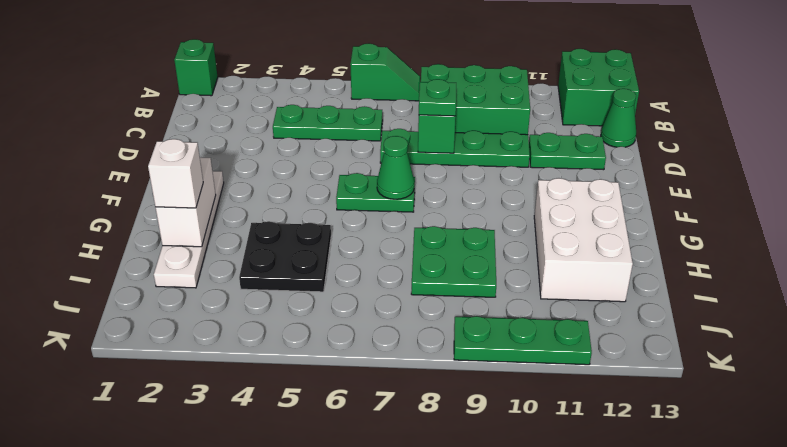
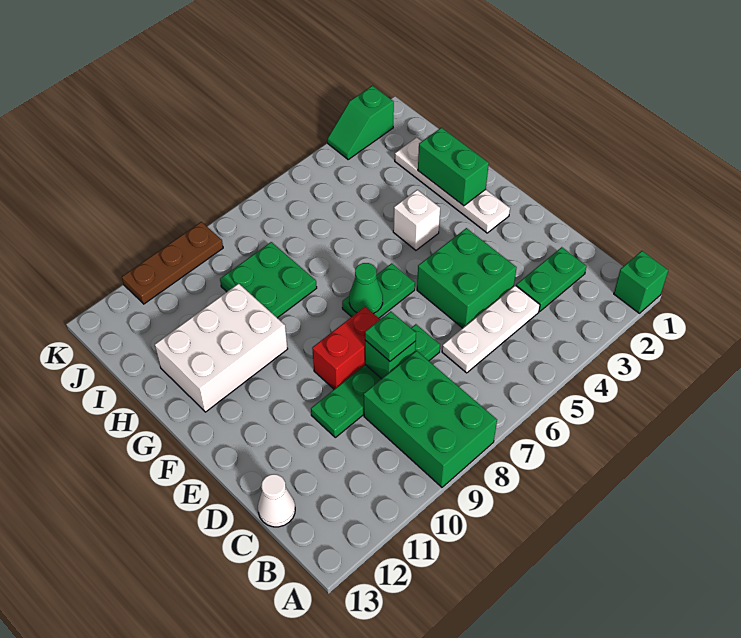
green 1x2 slope [350,43,420,101] -> green 1x2 slope moved to [327,86,394,159]
green 2x2 brick [558,49,639,126] -> green 2x2 brick moved to [417,228,517,328]
green 2x3 brick [421,64,530,135] -> green 2x3 brick turned to [364,351,497,487]
green 1x3 plate [273,105,383,141] -> white 1x3 plate [442,285,540,373]
green 1x1 cone [601,89,636,147] -> white 1x1 cone [258,474,295,527]
green 1x2 plate [529,133,606,170] -> green 1x2 plate moved to [516,247,587,312]
none -> red 1x2 brick [312,307,380,389]
white 1x2 brick [156,157,216,247] -> green 1x2 brick [418,128,489,206]
white 2x3 brick [534,178,633,302] -> white 2x3 brick turned to [155,283,288,412]
white 1x1 brick [148,139,203,208] -> white 1x1 brick moved to [393,190,440,250]
black 2x2 plate [239,221,331,292] -> none
green 1x3 plate [454,316,592,365] -> brown 1x3 plate [122,222,223,304]

